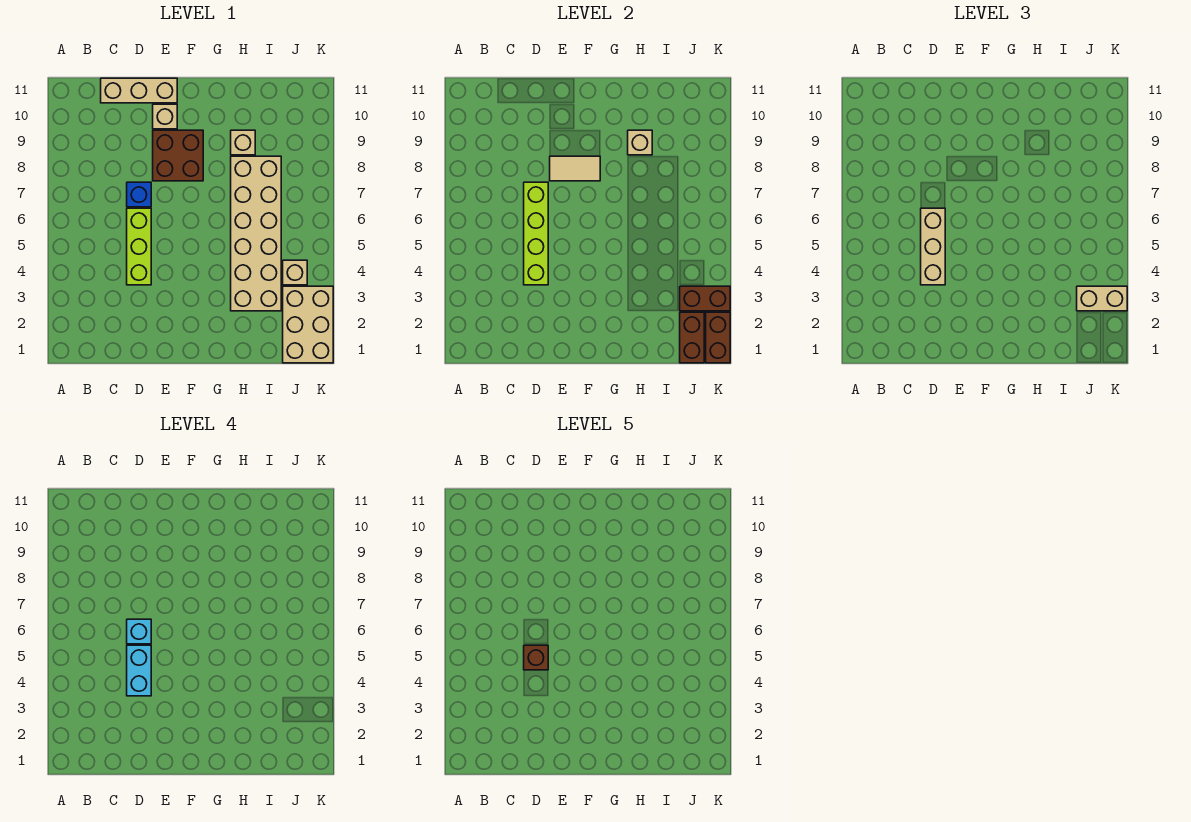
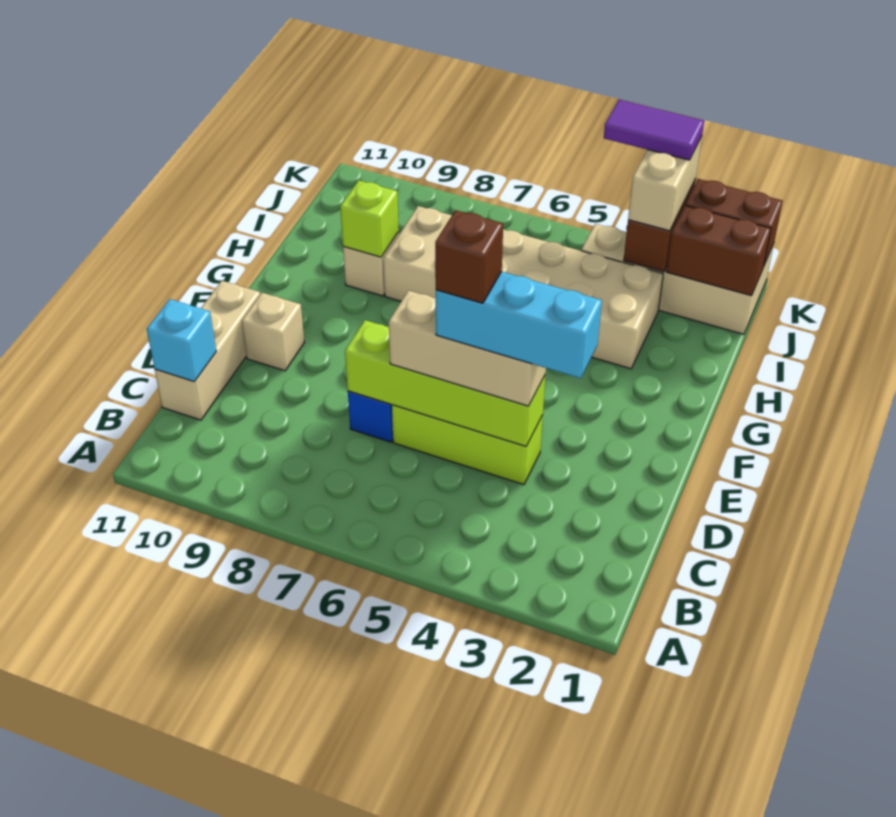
cyan 1x2 brick [127,645,151,696] -> cyan 1x3 brick [436,272,602,378]
cyan 1x1 brick [127,619,151,644] -> cyan 1x1 brick moved to [147,299,216,381]
brown 2x2 brick [153,130,203,181] -> none
tan 1x2 tile [550,156,600,181] -> none
tan 1x1 brick [628,130,652,155] -> lime 1x1 brick [340,181,399,257]
none -> purple 1x2 tile [604,100,704,160]

